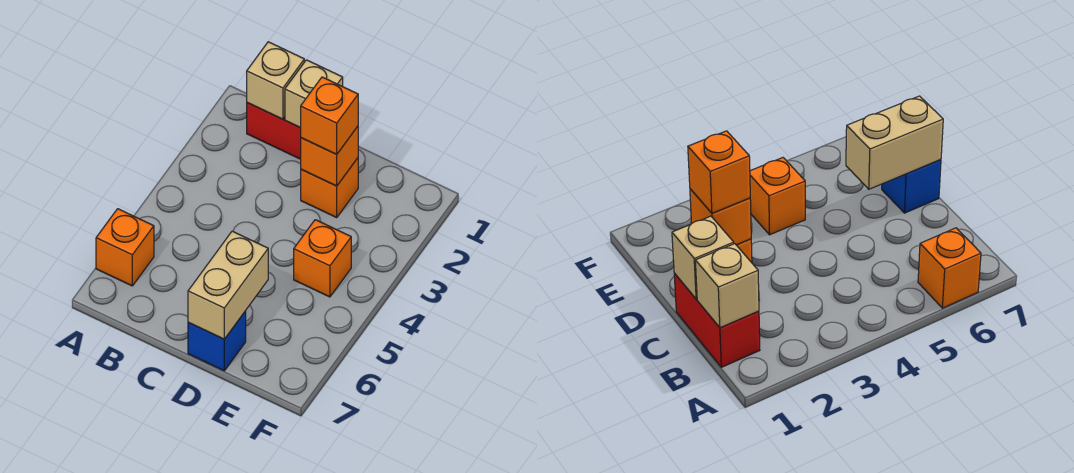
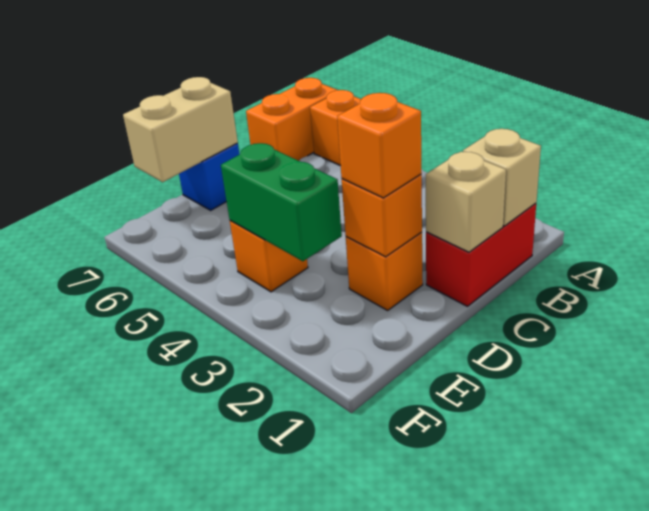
none -> orange 1x2 brick [246,78,337,161]
tan 1x2 brick [188,231,268,339] -> tan 1x2 brick turned to [123,77,238,182]
none -> green 1x2 brick [221,143,342,261]

